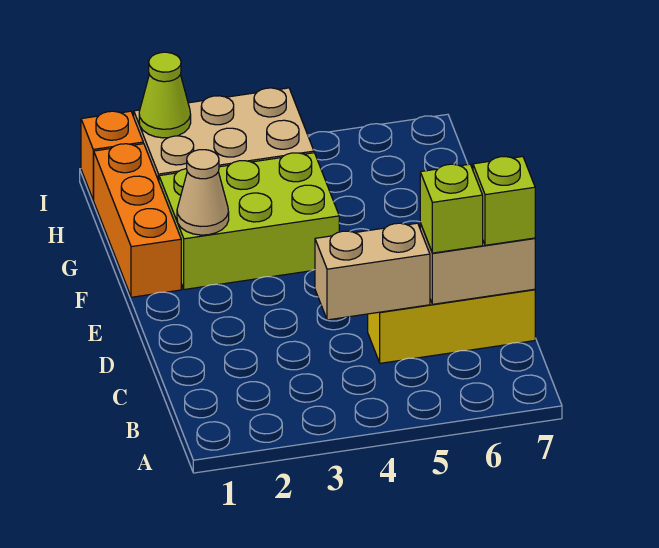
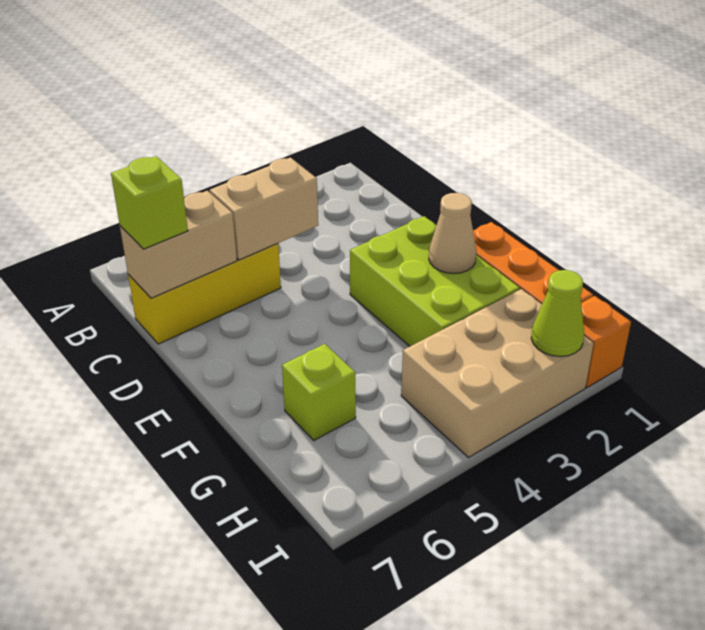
lime 1x1 brick [420,164,483,253] -> lime 1x1 brick moved to [282,344,356,440]
lime 2x3 brick [159,153,339,290] -> lime 2x3 brick turned to [350,216,520,346]

